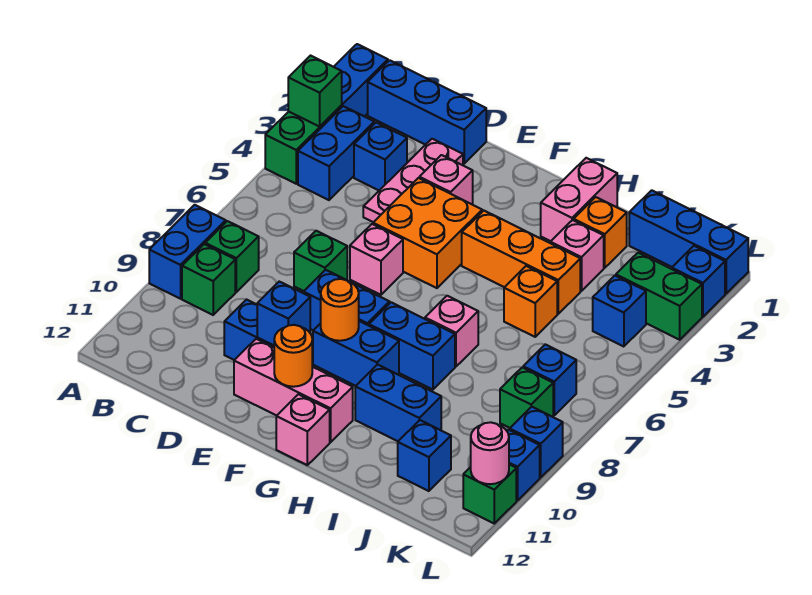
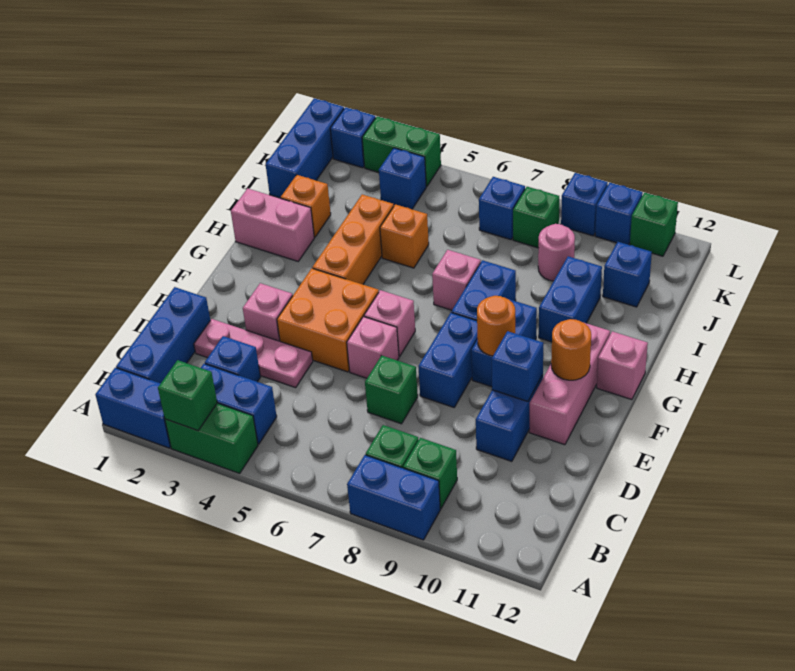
pink 1x1 brick [550,220,604,291] -> pink 1x1 brick moved to [364,290,415,356]
green 1x2 brick [616,253,702,340] -> green 1x2 brick turned to [362,116,441,187]
pink 1x1 round brick [471,422,509,484] -> pink 1x1 round brick moved to [538,224,575,281]

